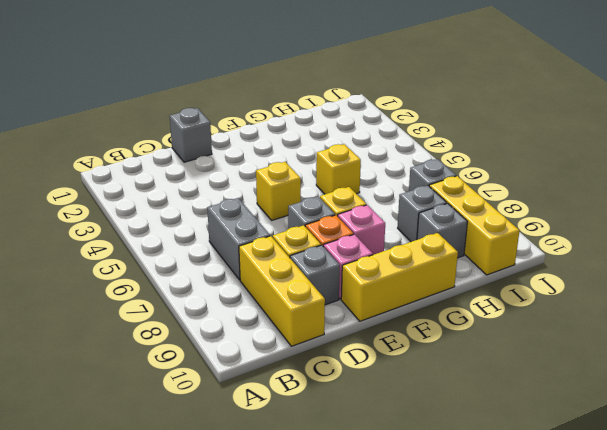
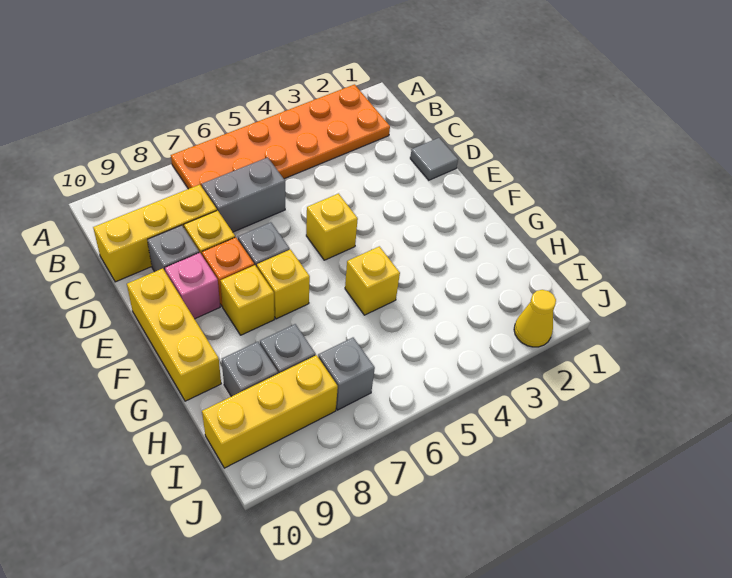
none -> orange 2x6 plate [171,84,390,189]
grey 1x1 brick [170,108,212,162] -> grey 1x1 tile [410,138,458,180]
pink 1x1 brick [338,205,385,255] -> yellow 1x1 brick [221,265,274,335]
none -> yellow 1x1 cone [514,290,556,347]

